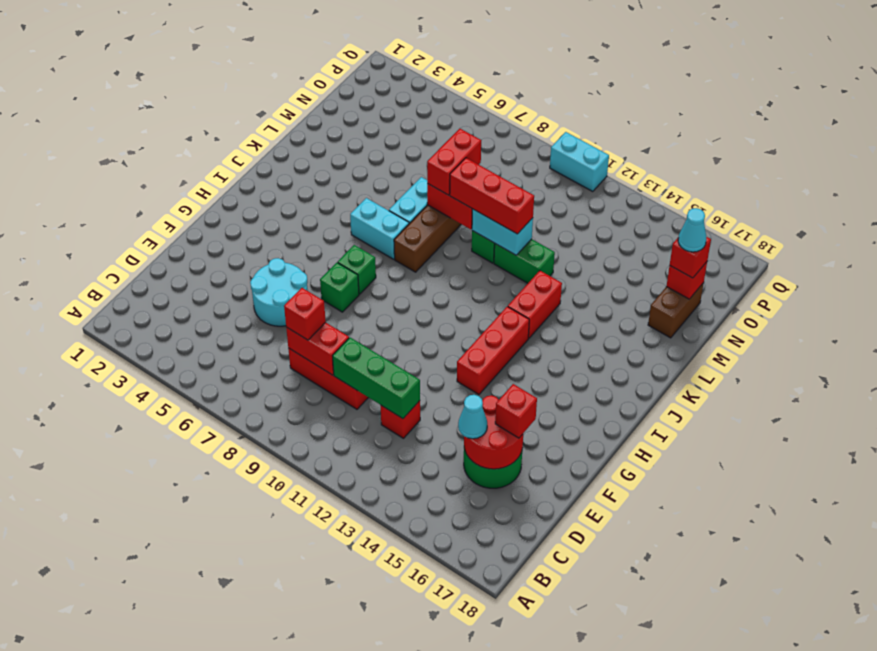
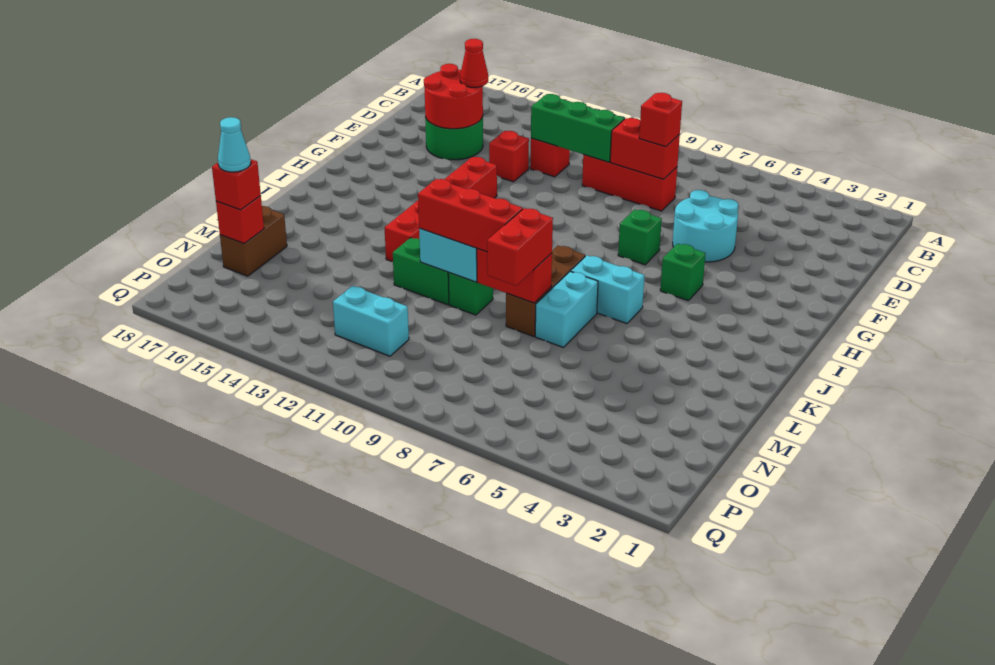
cyan 1x1 cone [458,395,487,439] -> red 1x1 cone [460,39,488,87]
red 1x1 brick [495,384,537,438] -> red 1x1 brick moved to [489,131,529,182]
green 1x1 brick [338,245,376,294] -> green 1x1 brick moved to [660,244,706,301]
cyan 1x2 brick [550,132,609,192] -> cyan 1x2 brick moved to [333,286,409,356]

